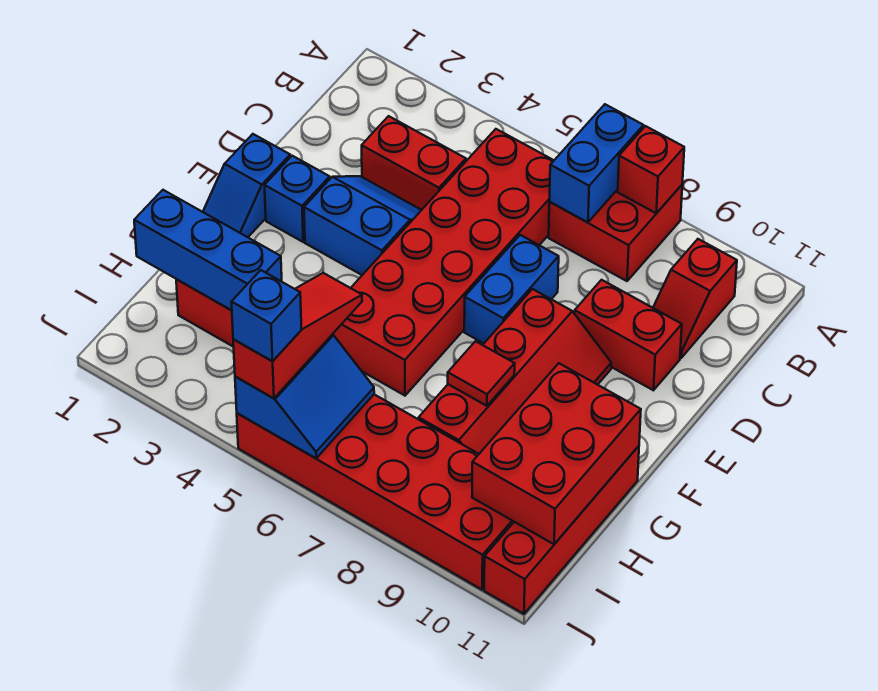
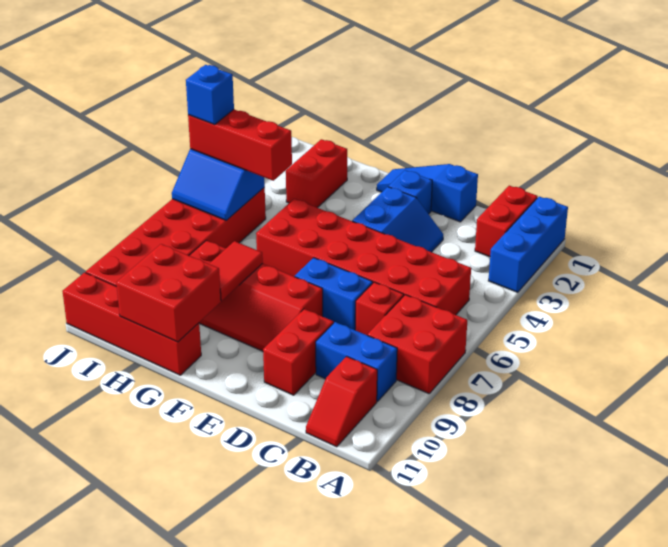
blue 1x2 brick [549,104,644,223] -> blue 1x2 brick moved to [316,322,397,402]
red 1x1 brick [618,126,684,213] -> red 1x1 brick moved to [355,282,404,335]
red 1x2 slope [653,239,737,358] -> red 1x2 slope turned to [306,356,377,447]
red 1x2 brick [362,116,466,210] -> red 1x2 brick moved to [475,186,538,257]
blue 1x2 slope [203,134,290,237] -> blue 1x3 slope [377,164,478,222]
red 1x1 tile [448,341,515,406] -> red 1x2 tile [209,241,263,301]
red 2x3 brick [472,363,641,544] -> red 2x2 brick [116,244,221,342]
blue 1x3 brick [134,190,282,311] -> blue 1x3 brick moved to [488,196,568,292]
red 1x3 slope [233,273,362,398] -> red 1x3 brick [188,110,292,181]

